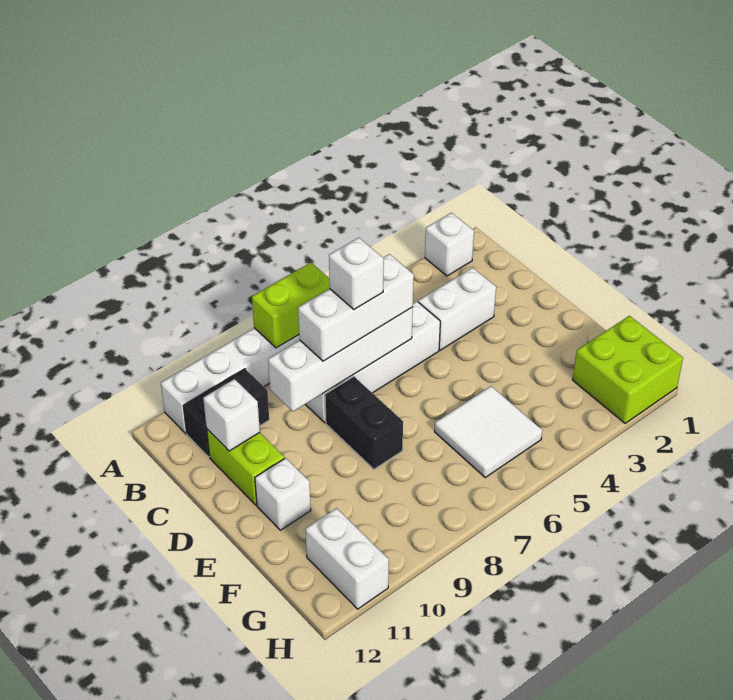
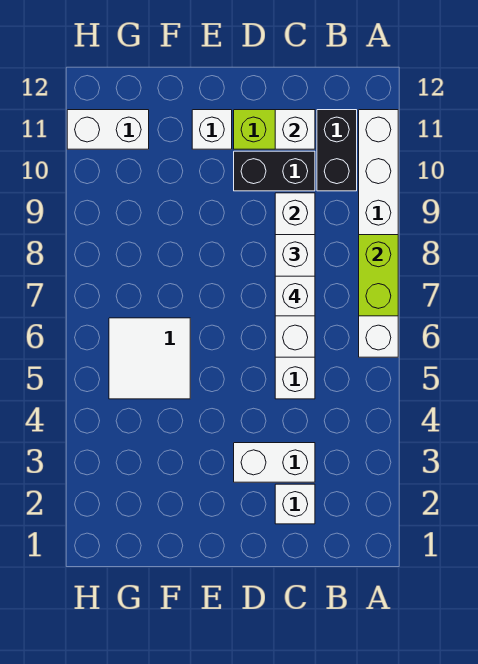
white 1x1 brick [425,213,474,276] -> white 1x1 brick moved to [275,484,315,524]
white 1x2 brick [418,268,496,350] -> white 1x2 brick turned to [234,443,315,482]
black 1x2 brick [325,377,403,469] -> black 1x2 brick moved to [234,151,315,191]
lime 2x2 brick [573,316,683,423] -> none

